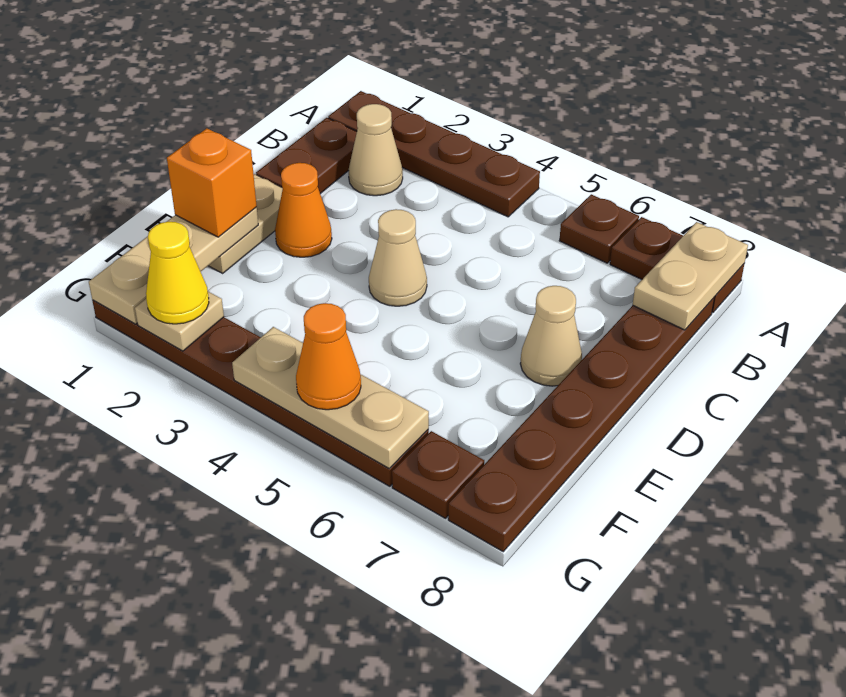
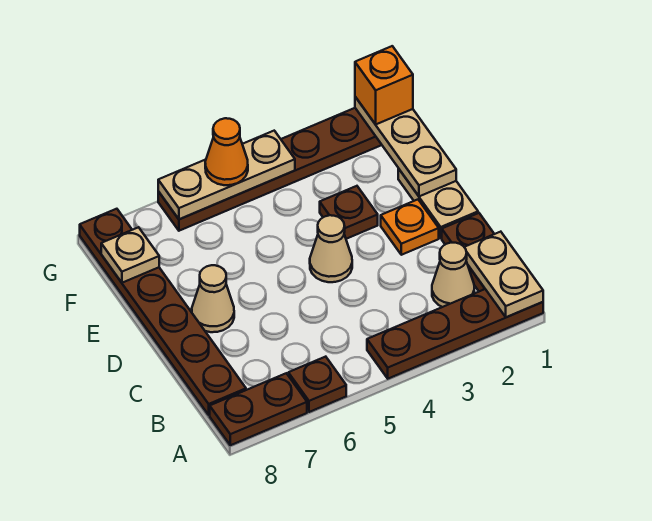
tan 1x2 plate [633,222,748,330] -> tan 1x2 plate moved to [464,232,543,317]
orange 1x1 cone [275,163,332,257] -> orange 1x1 plate [381,200,439,255]
orange 1x1 brick [167,128,257,237] -> orange 1x1 brick moved to [355,46,413,124]
tan 1x1 plate [135,292,224,351] -> tan 1x1 plate moved to [101,227,159,283]
yellow 1x1 cone [146,222,209,324] -> none
brown 1x1 plate [392,431,484,518] -> brown 1x1 plate moved to [320,186,378,239]

